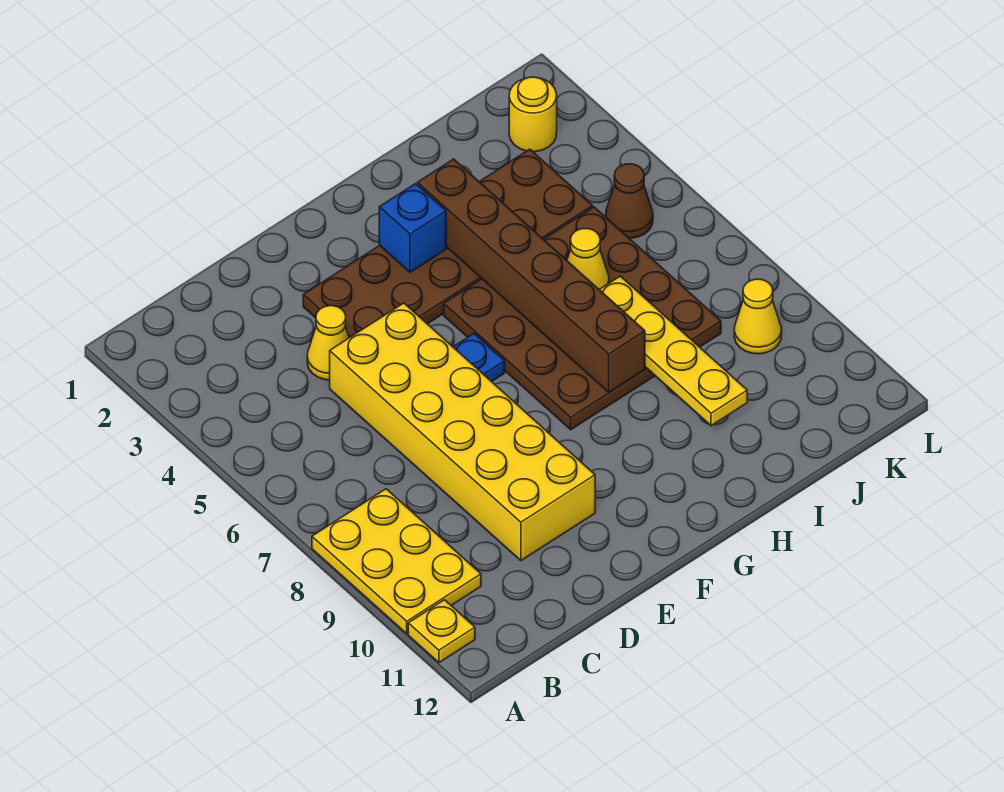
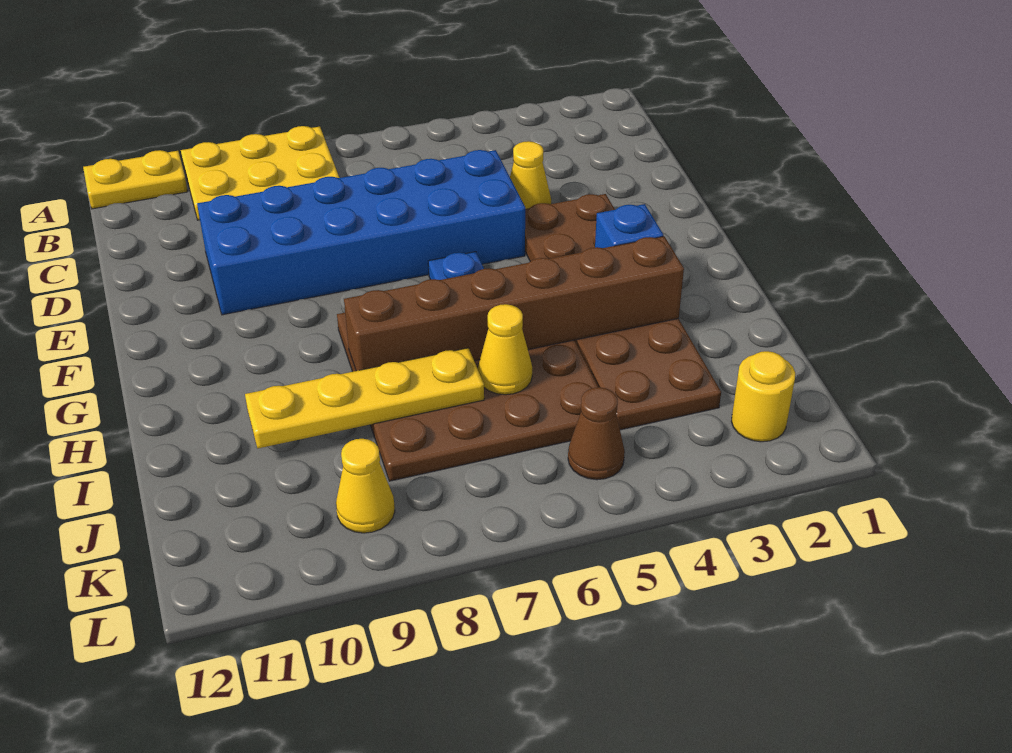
yellow 1x1 plate [408,600,475,663] -> yellow 1x2 plate [83,150,188,209]
yellow 2x6 brick [330,303,595,561] -> blue 2x6 brick [197,150,525,315]

